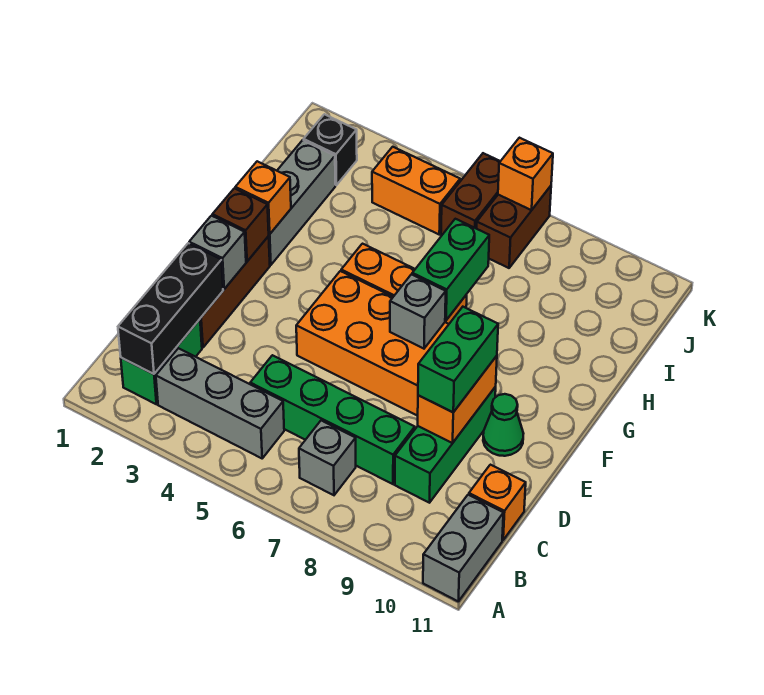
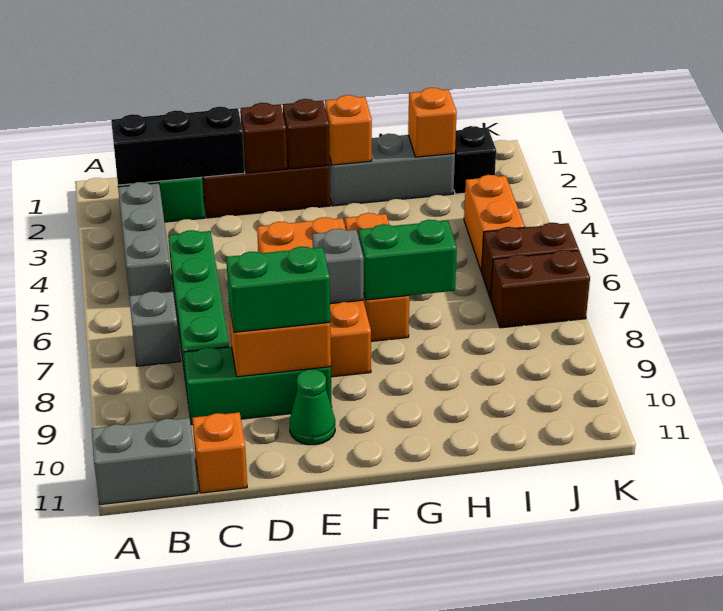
grey 1x1 brick [189,216,246,289] -> brown 1x1 brick [240,103,287,173]
orange 1x1 brick [498,138,553,210] -> orange 1x1 brick moved to [408,88,457,157]

